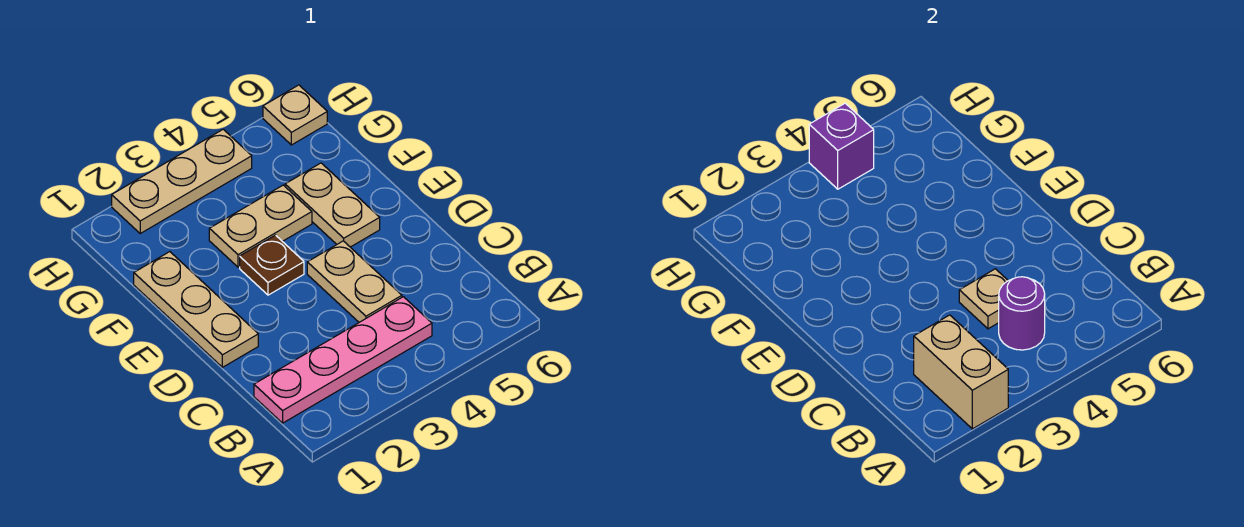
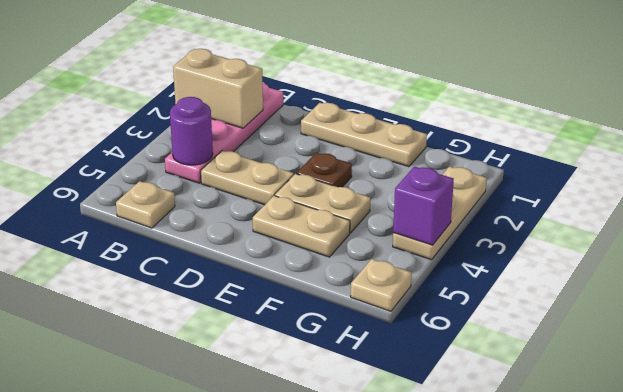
tan 1x1 plate [959,269,1008,329] -> tan 1x1 plate moved to [116,181,175,228]
tan 1x2 plate [209,185,312,267] -> tan 1x2 plate turned to [275,174,370,233]

